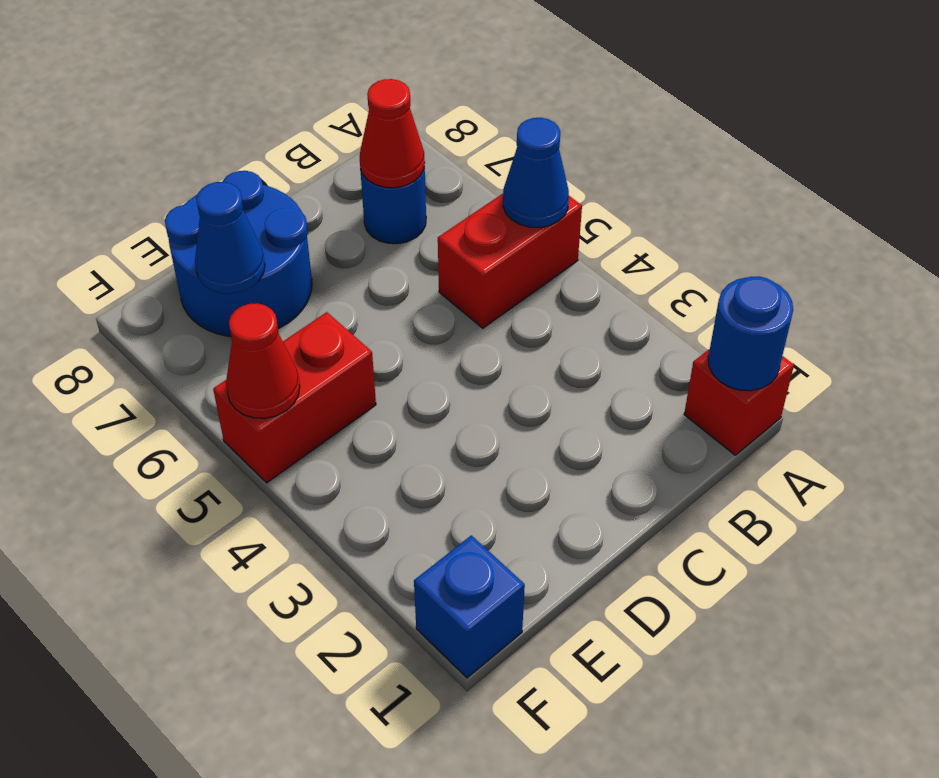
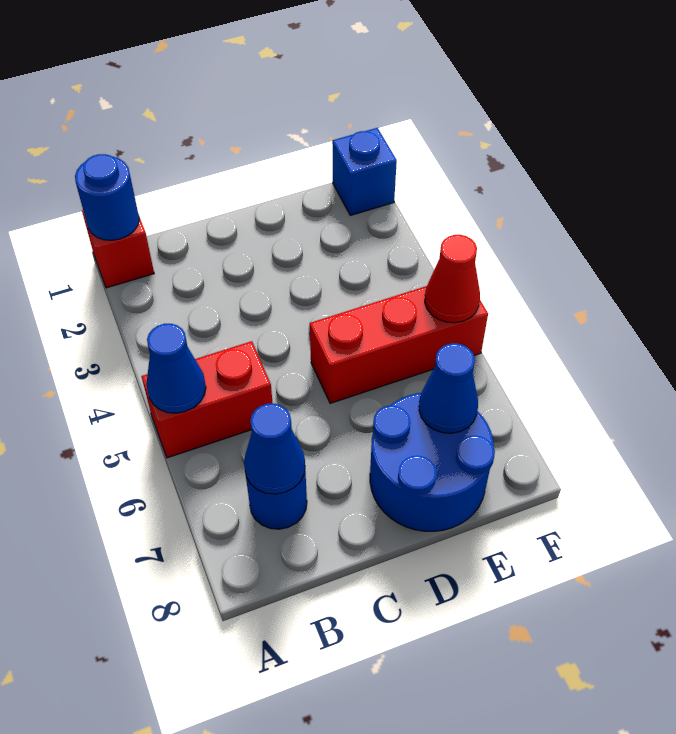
red 1x1 cone [360,79,425,188] -> blue 1x1 cone [244,404,305,494]
red 1x2 brick [213,312,376,483] -> red 1x3 brick [310,286,488,403]

